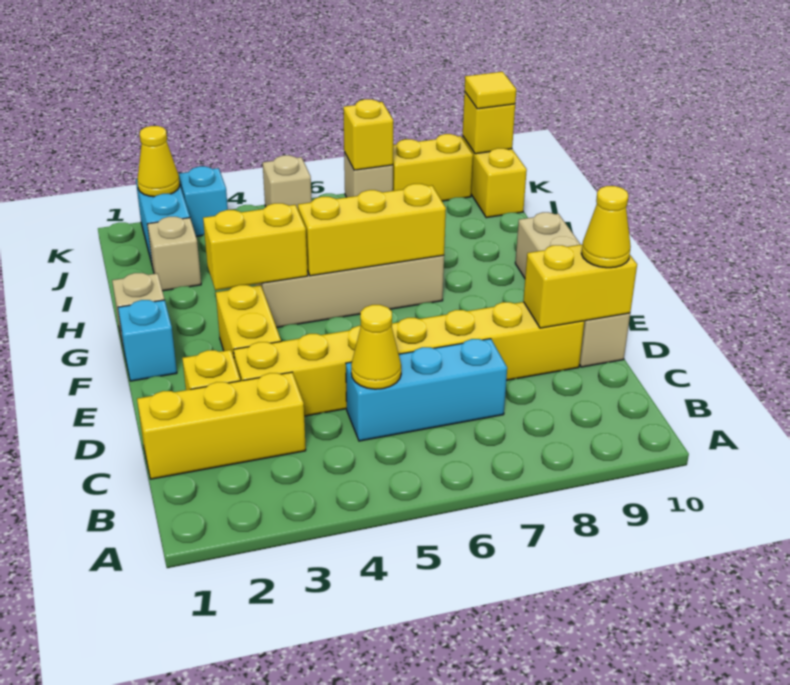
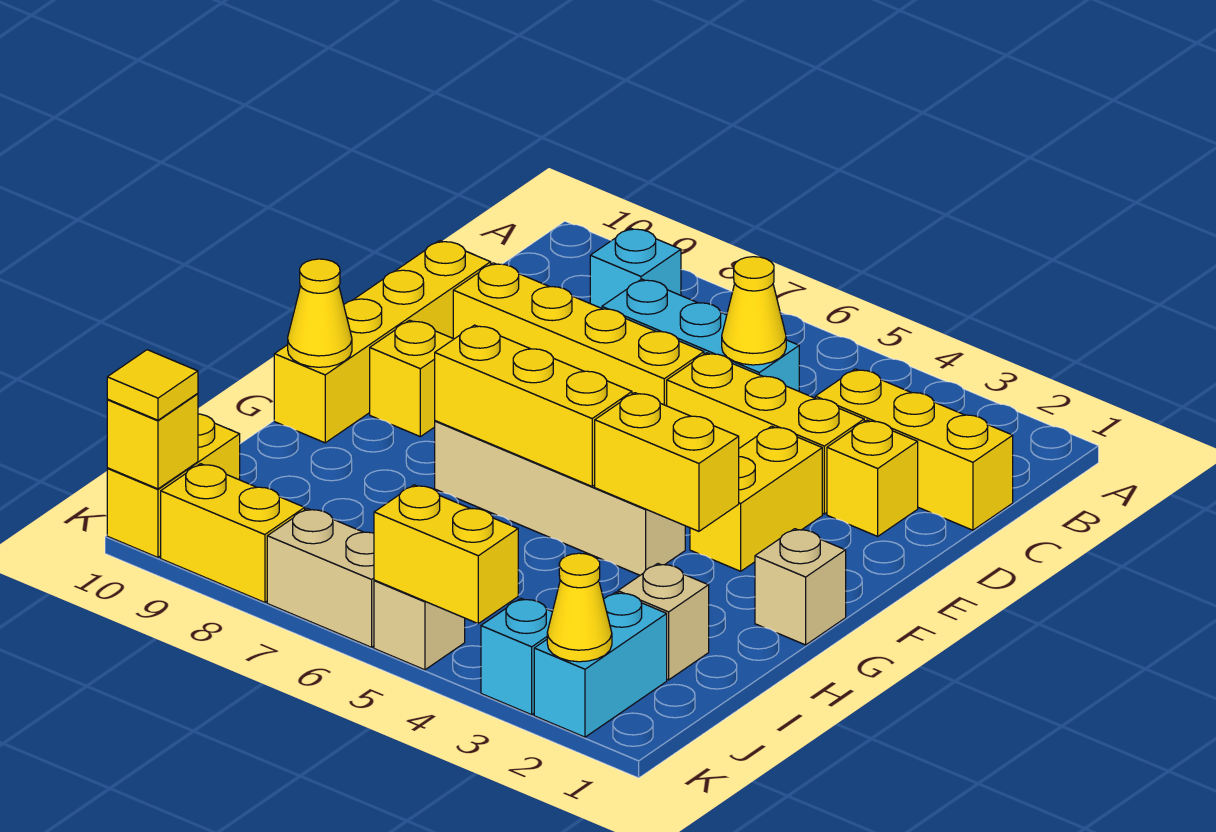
yellow 1x2 brick [523,244,637,328] -> yellow 1x2 brick moved to [374,485,518,623]
tan 1x4 brick [515,212,630,367] -> yellow 1x4 brick [274,241,491,443]
yellow 1x1 cone [581,186,631,268] -> yellow 1x1 cone moved to [288,259,352,367]
cyan 1x1 brick [118,300,177,381] -> cyan 1x1 brick moved to [590,228,681,308]
tan 1x1 brick [344,152,393,197] -> tan 1x2 brick [267,509,374,647]
yellow 1x1 brick [343,99,393,170] -> yellow 1x1 brick moved to [370,320,453,437]

